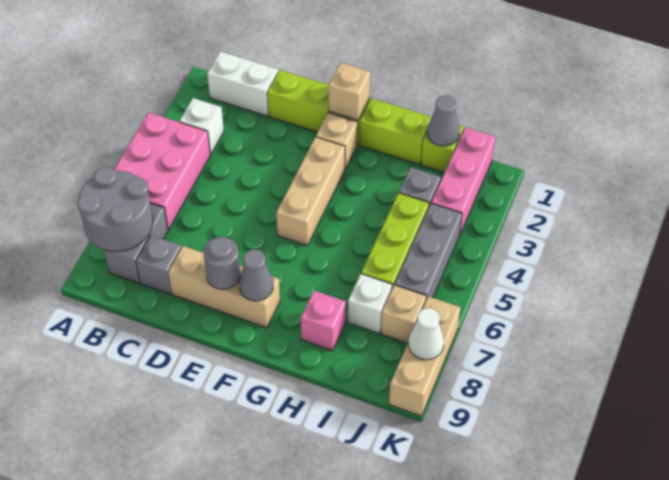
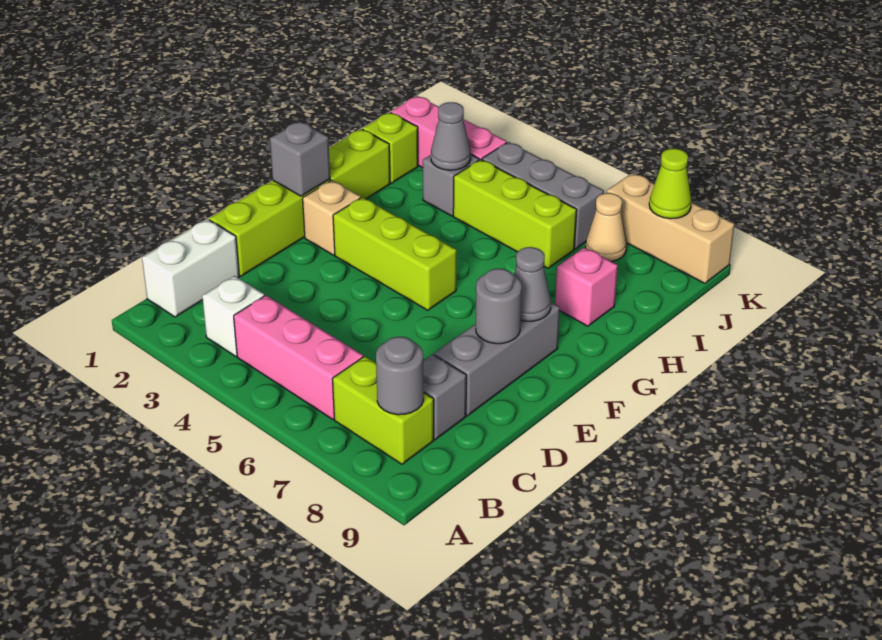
pink 2x3 brick [114,112,210,230] -> pink 1x3 brick [234,295,363,419]
grey 2x2 round brick [78,167,153,251] -> grey 1x1 round brick [376,337,424,415]
grey 1x2 brick [104,203,168,283] -> lime 1x2 brick [332,356,434,464]
tan 1x3 brick [168,246,280,328] -> grey 1x3 brick [434,302,560,416]
tan 1x1 brick [328,63,370,120] -> grey 1x1 brick [270,121,330,196]
tan 1x3 brick [276,137,345,246] -> lime 1x3 brick [333,197,457,310]
grey 1x1 cone [427,96,460,146] -> grey 1x1 cone moved to [431,102,471,170]
white 1x1 brick [348,274,392,333] -> none
tan 1x1 brick [381,285,426,343] -> tan 1x1 cone [586,193,627,262]
white 1x1 cone [408,308,444,360] -> lime 1x1 cone [649,149,692,219]

